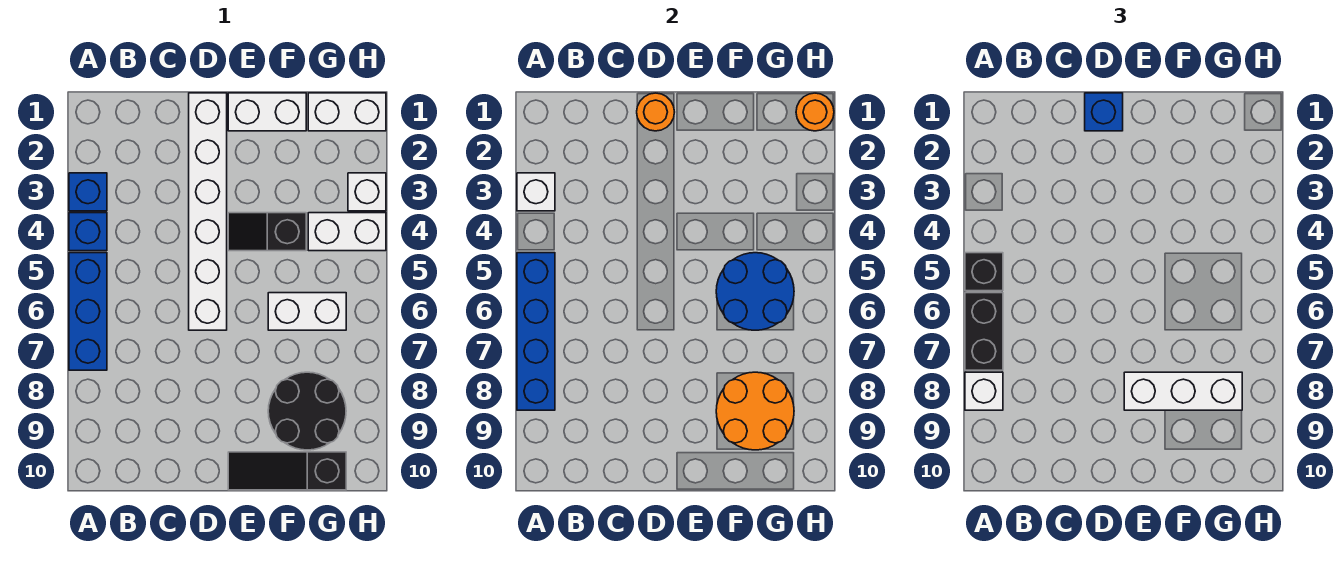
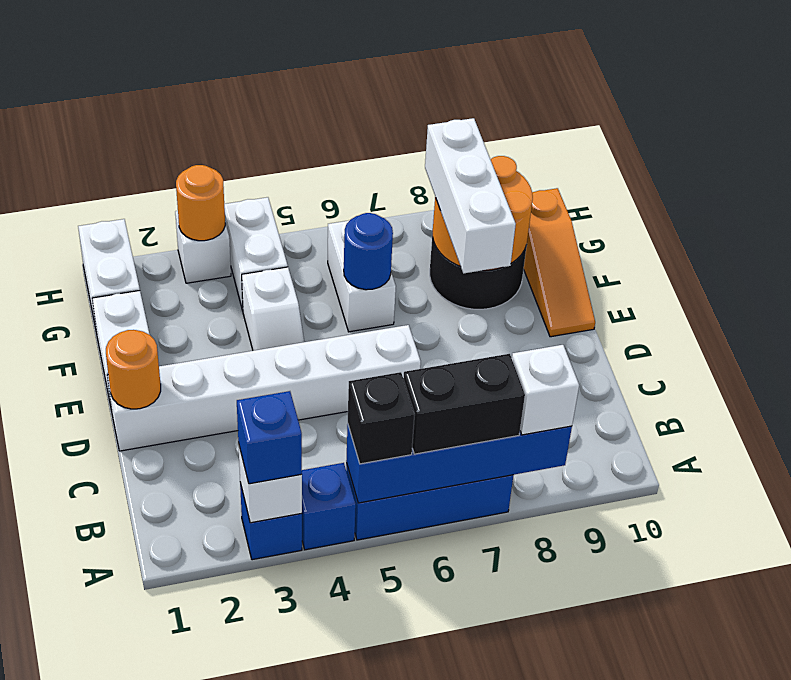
blue 1x1 brick [1085,93,1123,131] -> blue 1x1 brick moved to [237,391,302,484]
black 1x2 slope [228,213,306,251] -> white 1x2 slope [242,267,304,351]
black 1x3 slope [228,452,346,490] -> orange 1x3 slope [524,188,595,337]
blue 2x2 round brick [716,253,794,330] -> blue 1x1 round brick [344,213,393,290]
orange 1x1 round brick [796,93,834,131] -> orange 1x1 round brick moved to [176,165,225,241]

